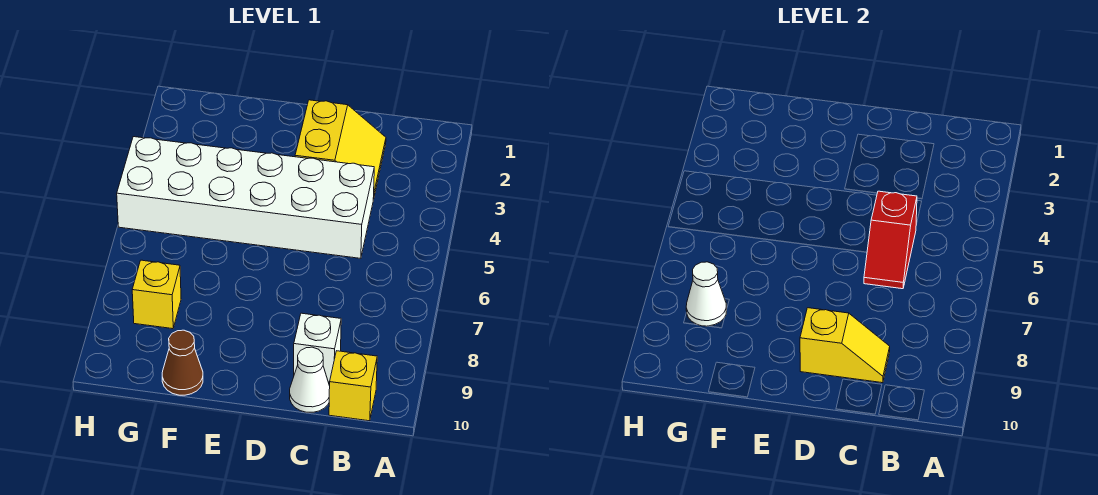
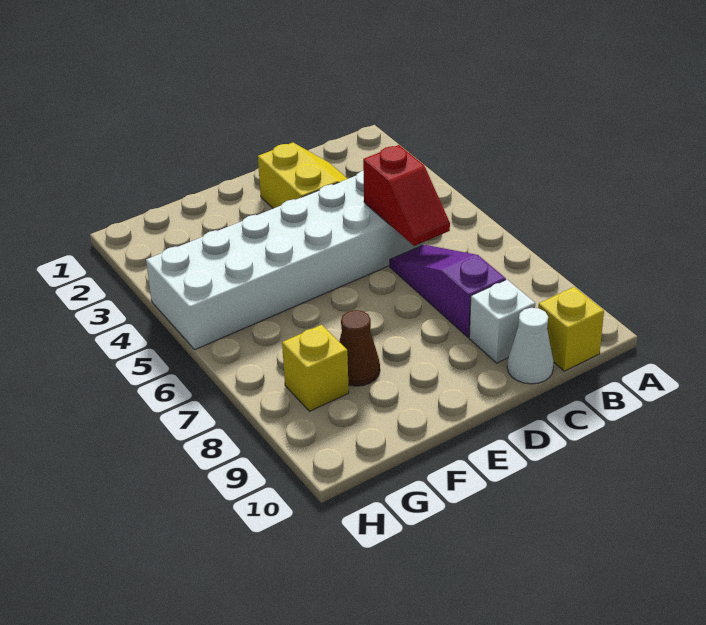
none -> purple 1x3 slope [390,245,506,337]
yellow 1x2 slope [800,308,890,383] -> none
brown 1x1 cone [162,330,203,395] -> brown 1x1 cone moved to [339,310,380,386]
white 1x1 cone [686,262,727,326] -> none

